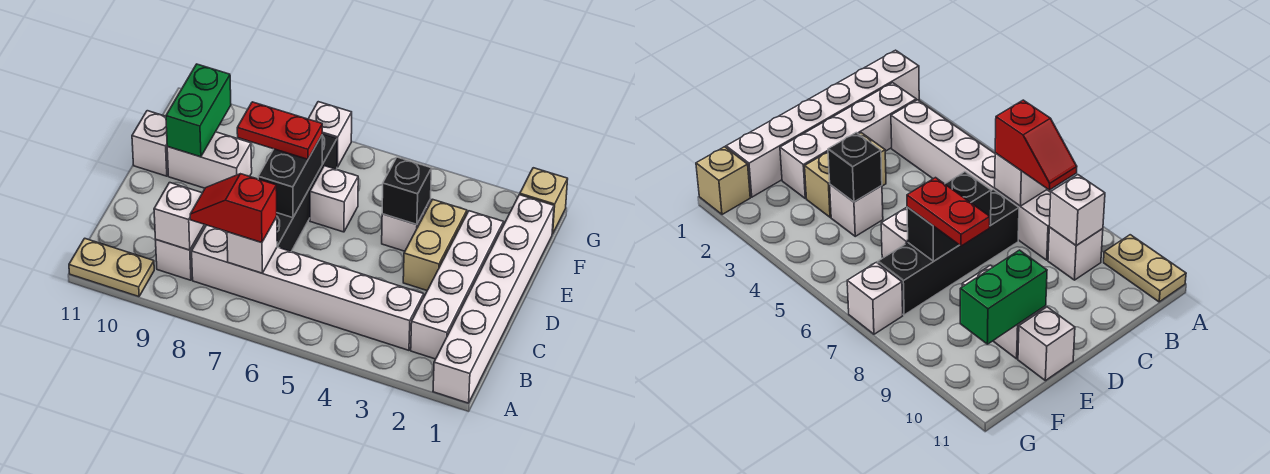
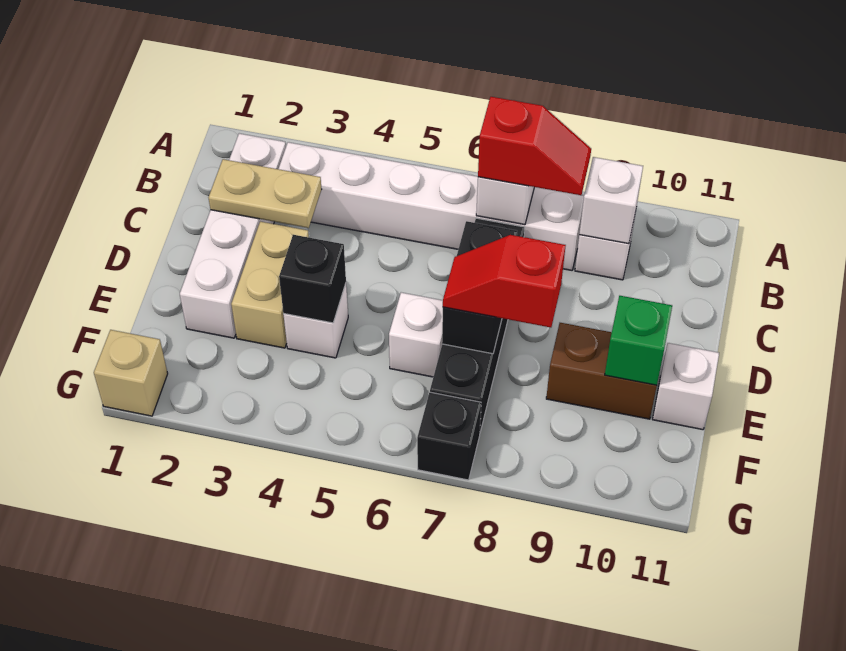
white 1x6 brick [433,195,554,403] -> none
tan 1x2 plate [69,238,154,297] -> tan 1x2 plate moved to [208,159,322,228]
red 1x2 plate [237,102,322,159] -> red 1x2 slope [443,235,566,328]
white 1x2 brick [167,132,252,188] -> brown 1x2 brick [546,323,657,419]
green 1x2 brick [166,64,231,157] -> green 1x1 brick [605,296,672,385]
white 1x1 brick [308,102,352,167] -> black 1x1 brick [417,392,481,480]

